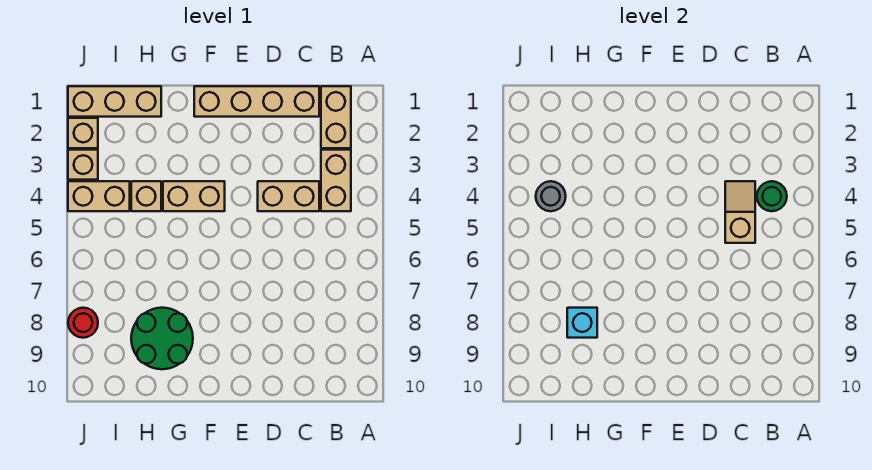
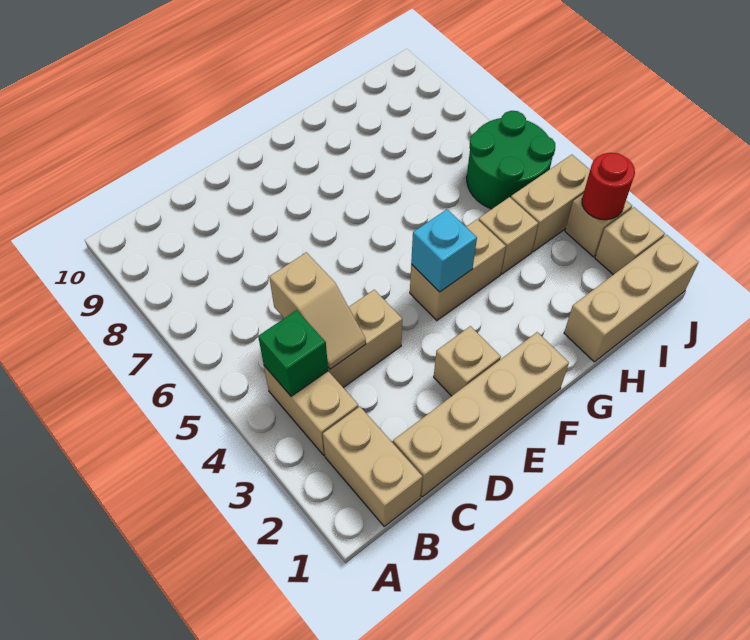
green 1x1 round brick [757,181,787,211] -> green 1x1 brick [258,310,328,396]
none -> tan 1x1 brick [434,326,501,396]
green 2x2 round brick [131,308,193,369] -> green 2x2 round brick moved to [467,111,555,209]
cyan 1x1 brick [567,308,597,338] -> cyan 1x1 brick moved to [411,209,477,292]
grey 1x1 round brick [536,181,566,211] -> none
red 1x1 round brick [68,308,98,338] -> red 1x1 round brick moved to [582,153,635,220]

